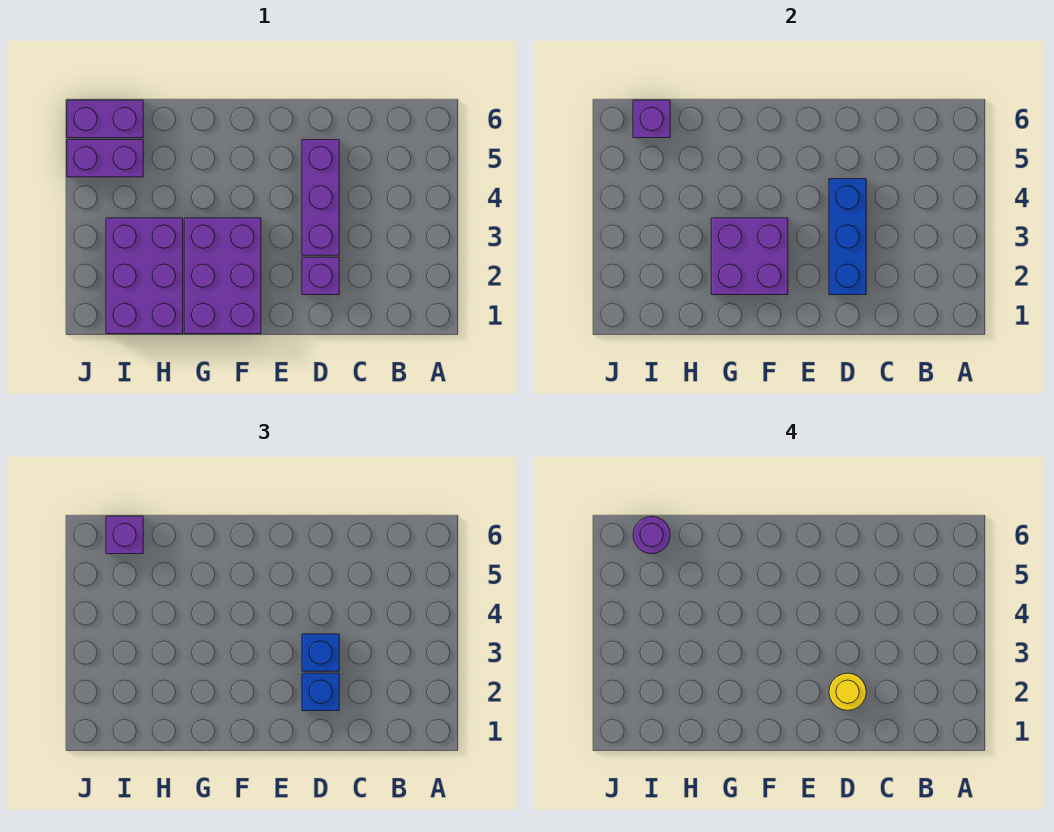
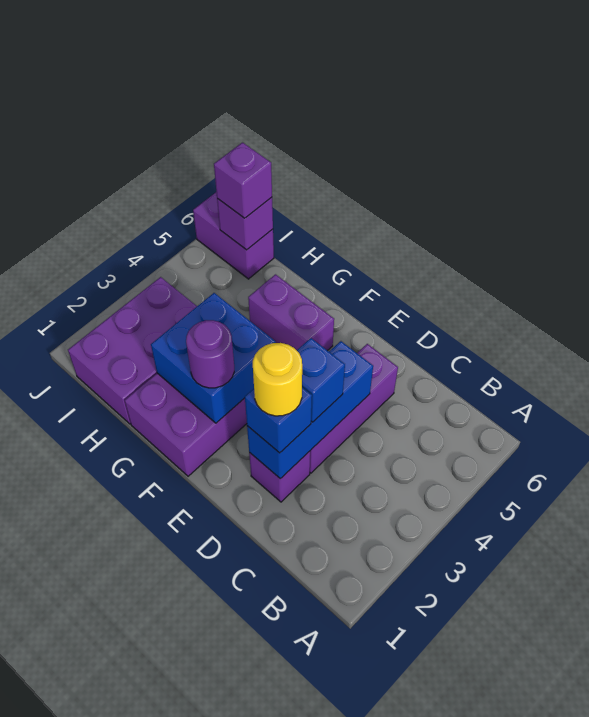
purple 2x2 brick [711,218,788,295] -> blue 2x2 brick [151,293,276,423]
purple 1x2 brick [67,140,143,177] -> purple 1x2 brick moved to [248,274,334,351]
purple 1x1 round brick [633,516,670,554] -> purple 1x1 round brick moved to [186,320,234,388]

